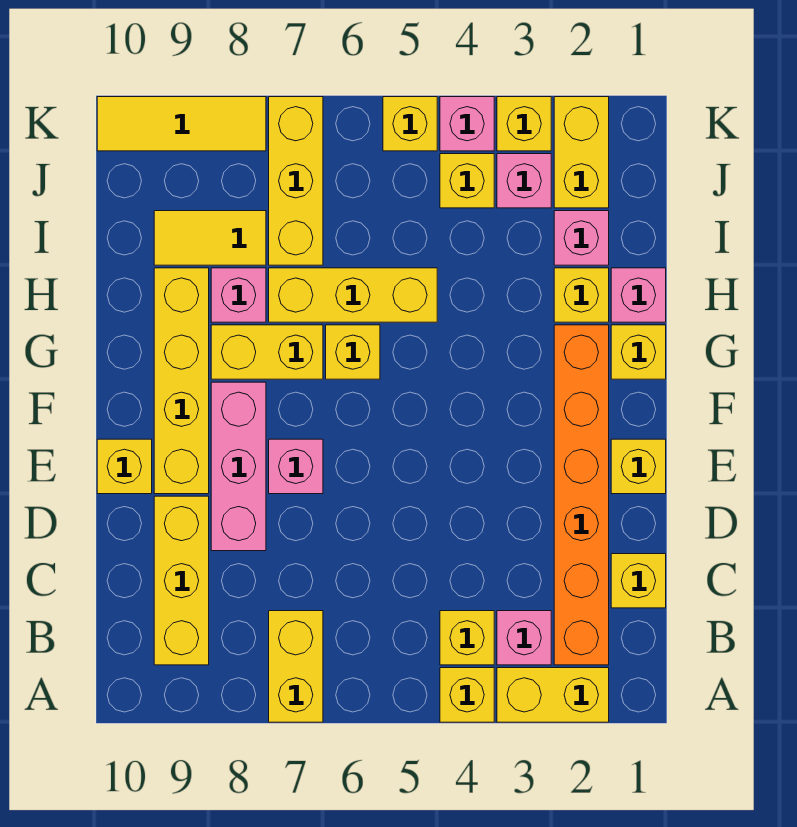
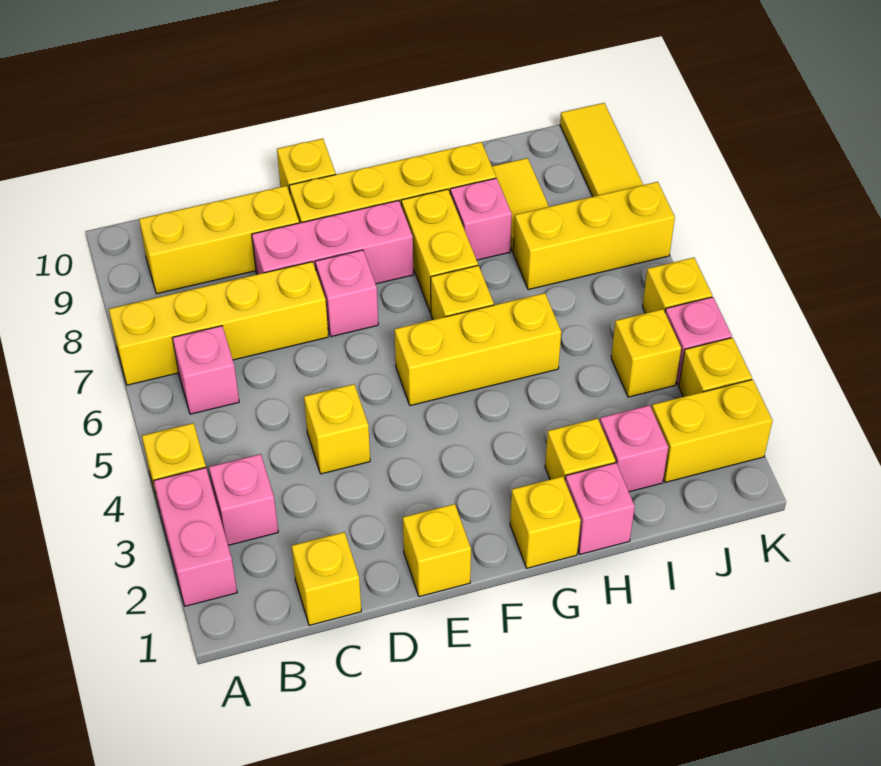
yellow 1x2 brick [497,668,609,722] -> pink 1x2 brick [154,468,237,606]
yellow 1x2 brick [269,611,323,722] -> yellow 1x4 brick [109,262,328,385]
orange 1x6 brick [554,325,609,665] -> none
yellow 1x1 brick [440,611,494,665] -> yellow 1x1 brick moved to [304,384,370,474]
yellow 1x3 brick [269,268,437,322] -> yellow 1x3 brick turned to [395,293,561,406]
pink 1x1 brick [497,154,551,208] -> pink 1x1 brick moved to [173,326,239,414]

